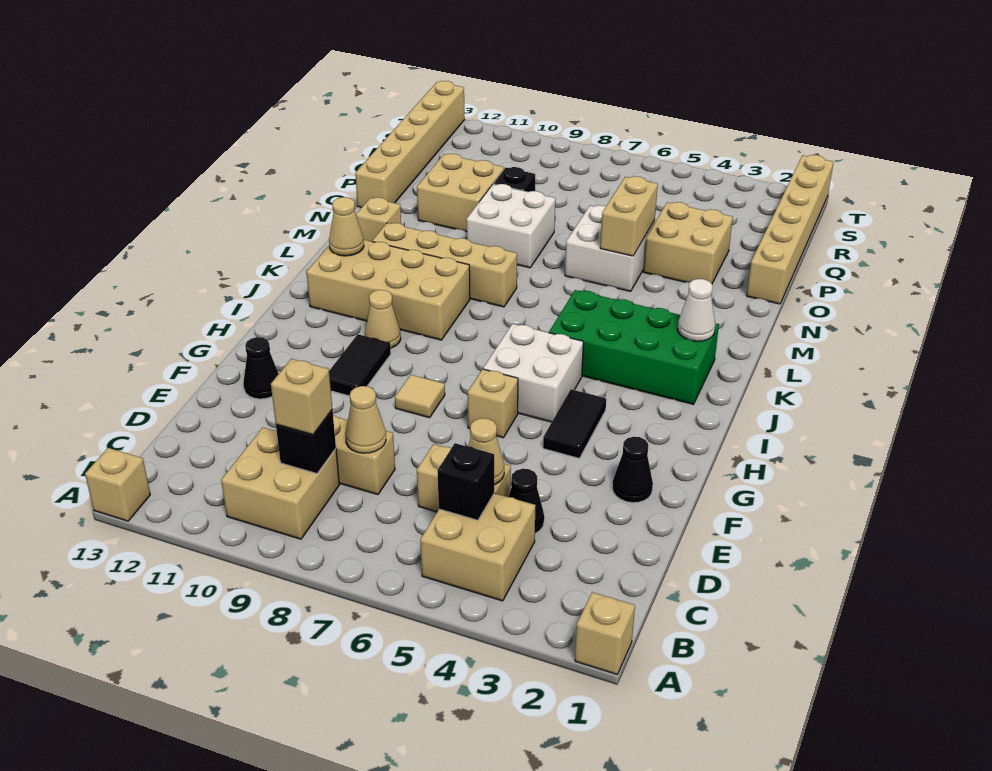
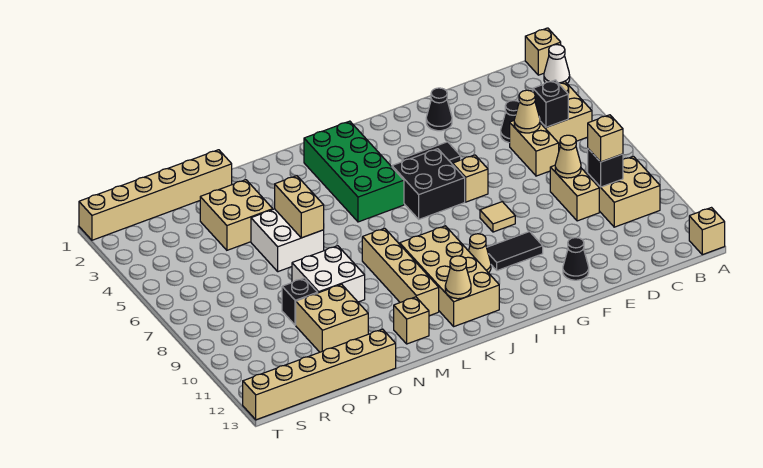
white 2x2 brick [483,324,583,422] -> black 2x2 brick [392,149,465,219]
white 1x1 cone [678,279,715,341] -> white 1x1 cone moved to [544,45,570,83]
tan 1x2 brick [600,176,658,256] -> tan 1x2 brick turned to [275,176,324,238]

